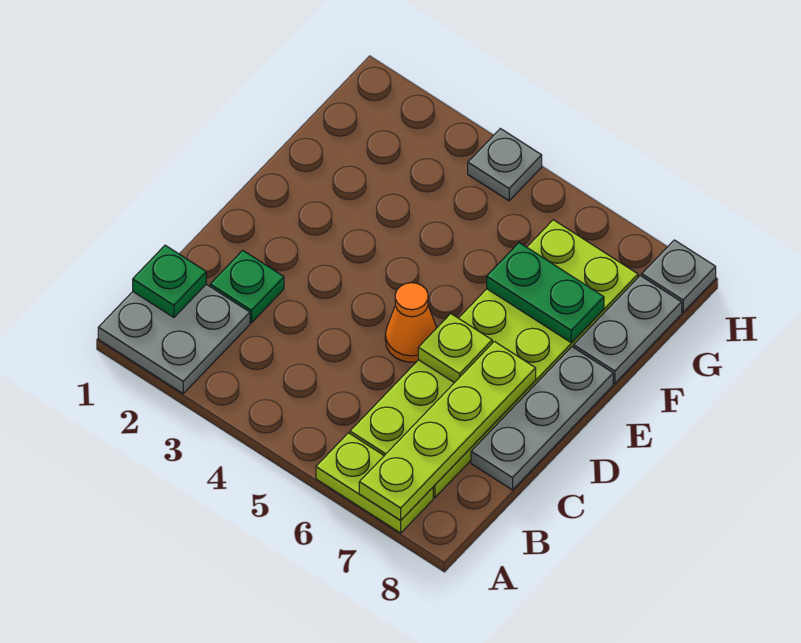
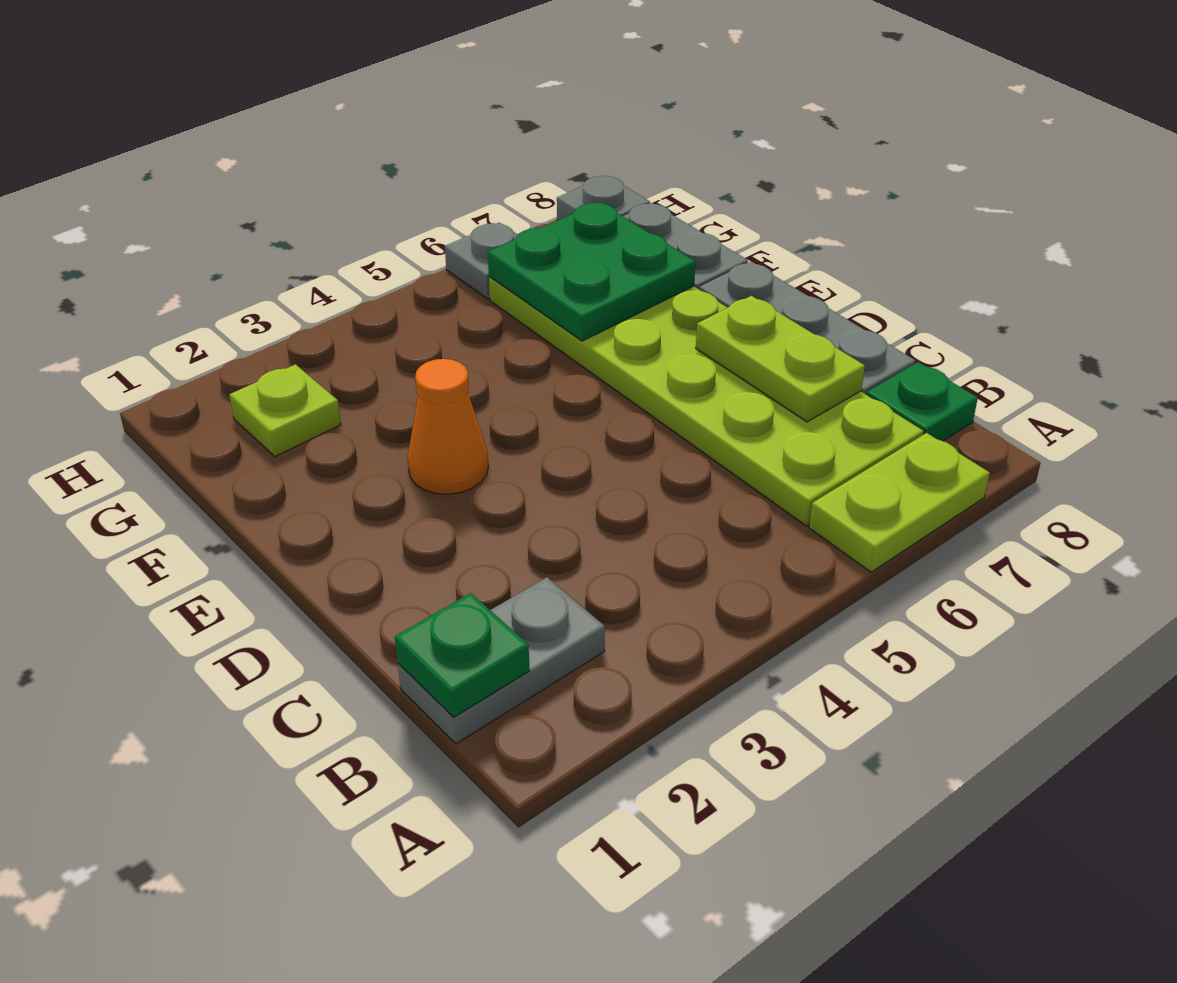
grey 2x2 plate [98,284,250,394] -> grey 1x2 plate [398,577,605,744]
lime 1x4 plate [359,341,536,520] -> lime 1x2 plate [696,296,865,422]
green 1x1 plate [210,250,284,323] -> green 1x1 plate moved to [866,362,978,441]
orange 1x1 cone [385,283,437,362] -> orange 1x1 cone moved to [408,359,488,494]
lime 1x1 plate [418,314,492,383] -> lime 1x1 plate moved to [230,364,341,456]
green 1x2 plate [487,243,604,343] -> green 2x2 plate [488,202,695,341]
grey 1x1 plate [468,128,542,201] -> grey 1x1 plate moved to [445,223,518,299]

